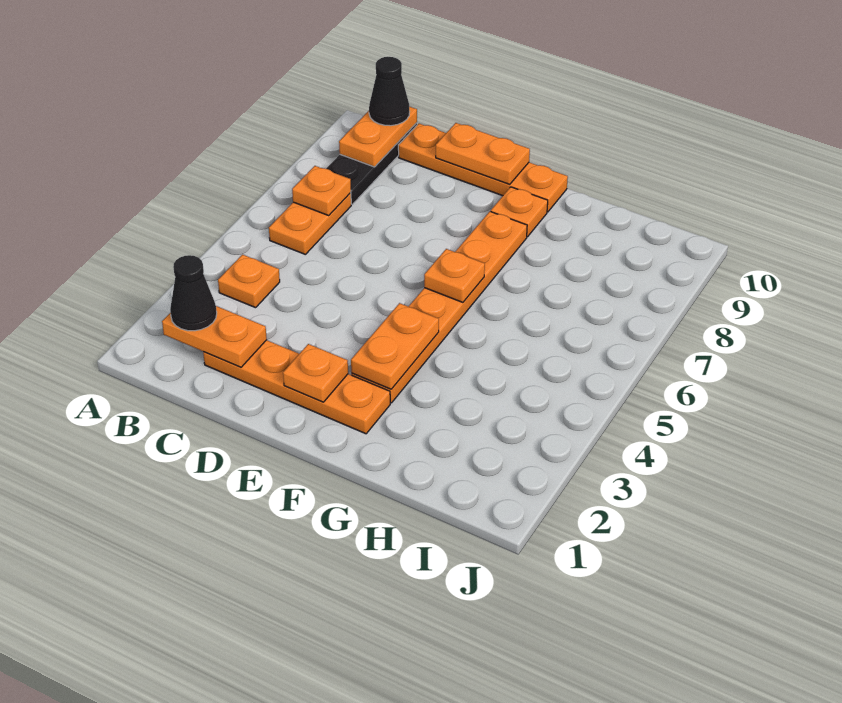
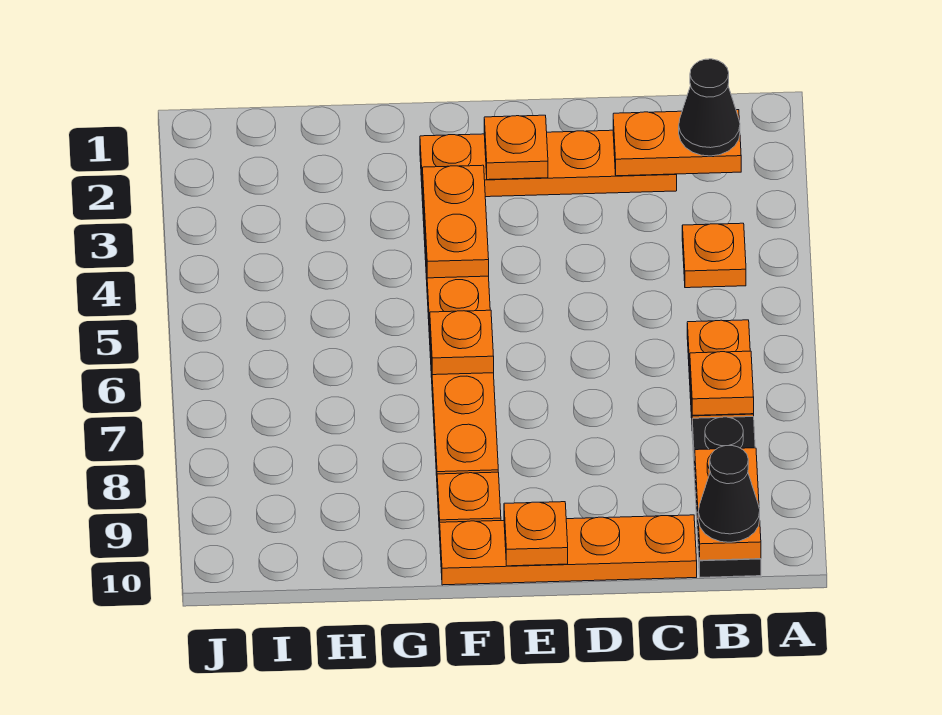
orange 1x2 plate [436,123,530,184] -> orange 1x1 plate [504,502,568,566]

